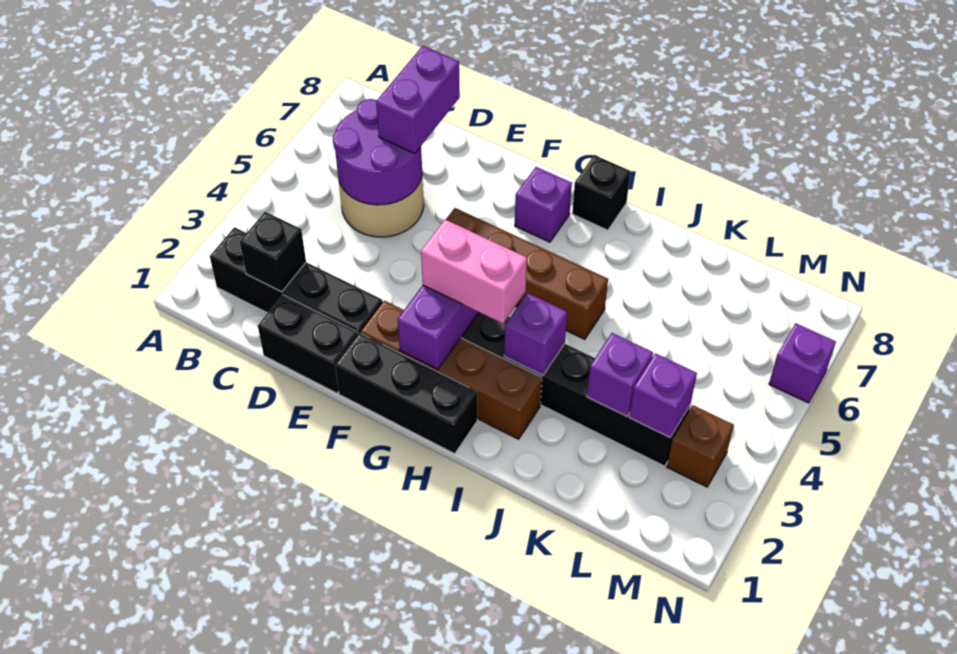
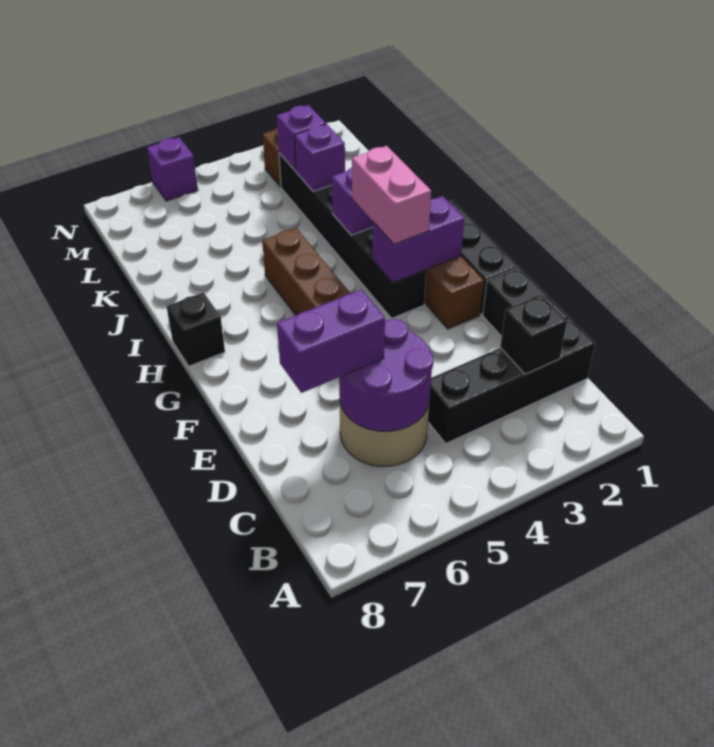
black 1x4 brick [210,227,382,334] -> black 1x4 brick turned to [428,318,595,443]
purple 1x1 brick [515,167,572,242] -> none

